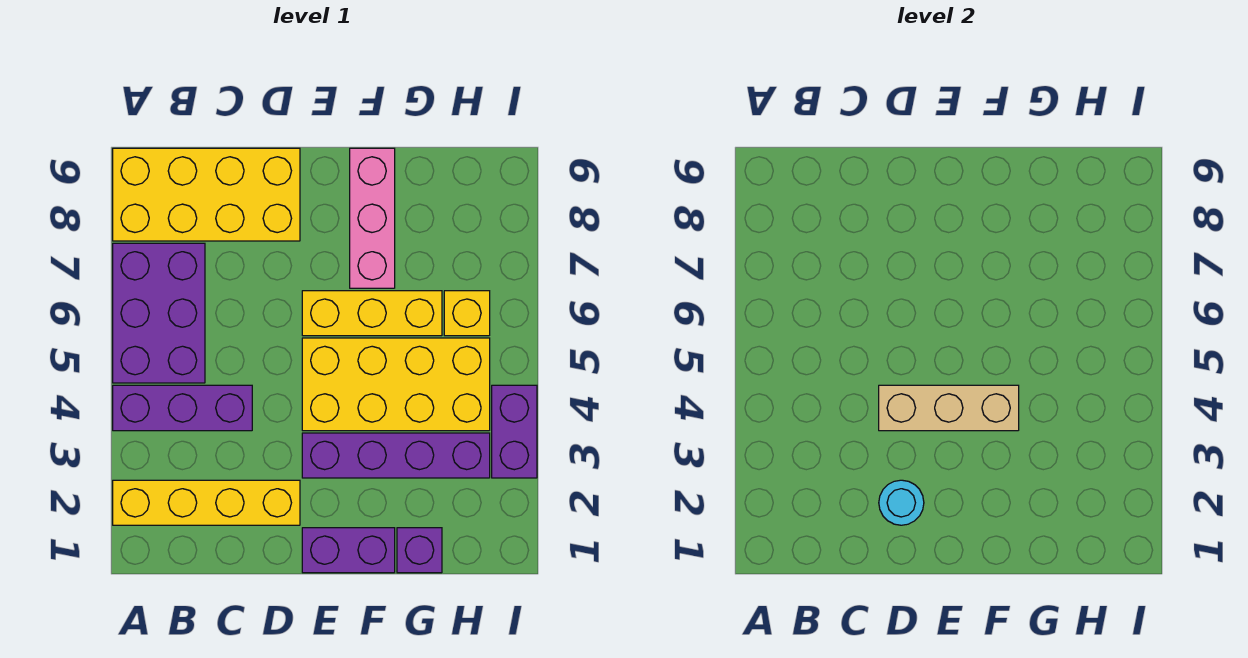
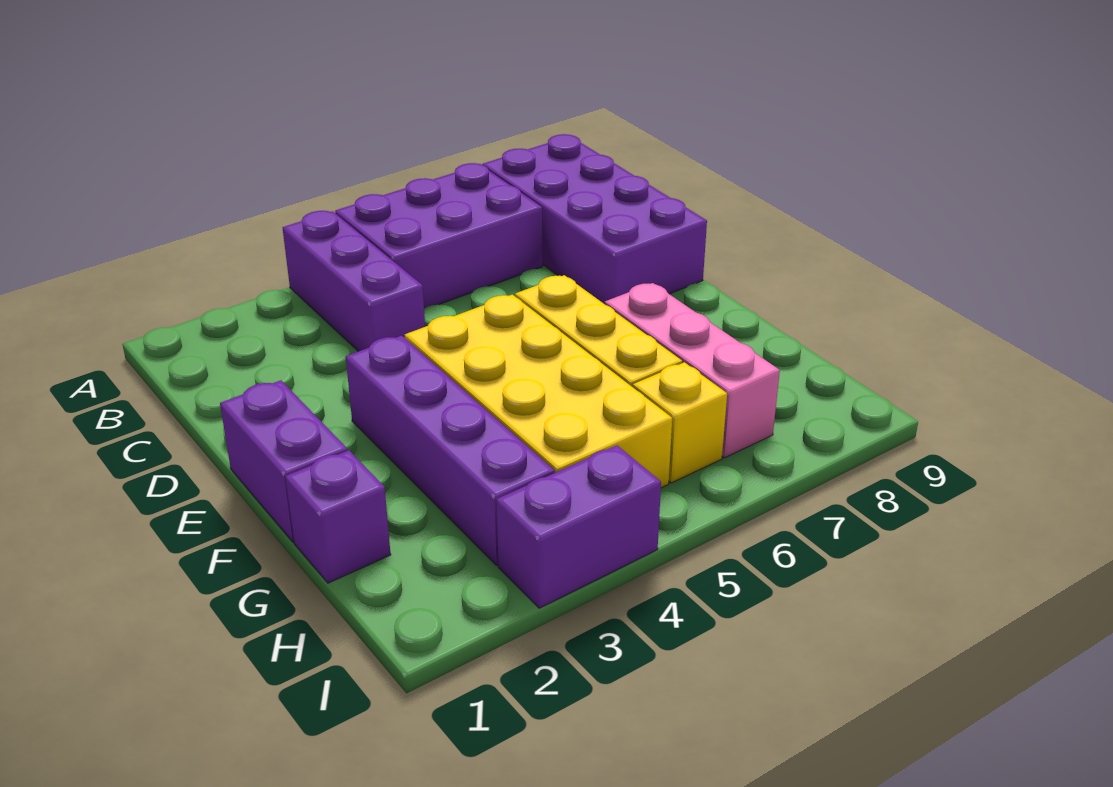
yellow 1x4 brick [113,480,300,525] -> none
yellow 2x4 brick [113,148,300,241] -> purple 2x4 brick [482,134,707,304]
cyan 1x1 round brick [879,480,924,525] -> none
tan 1x3 brick [879,385,1019,431] -> none
pink 1x3 brick [350,148,395,288] -> pink 1x3 brick turned to [605,283,780,458]

